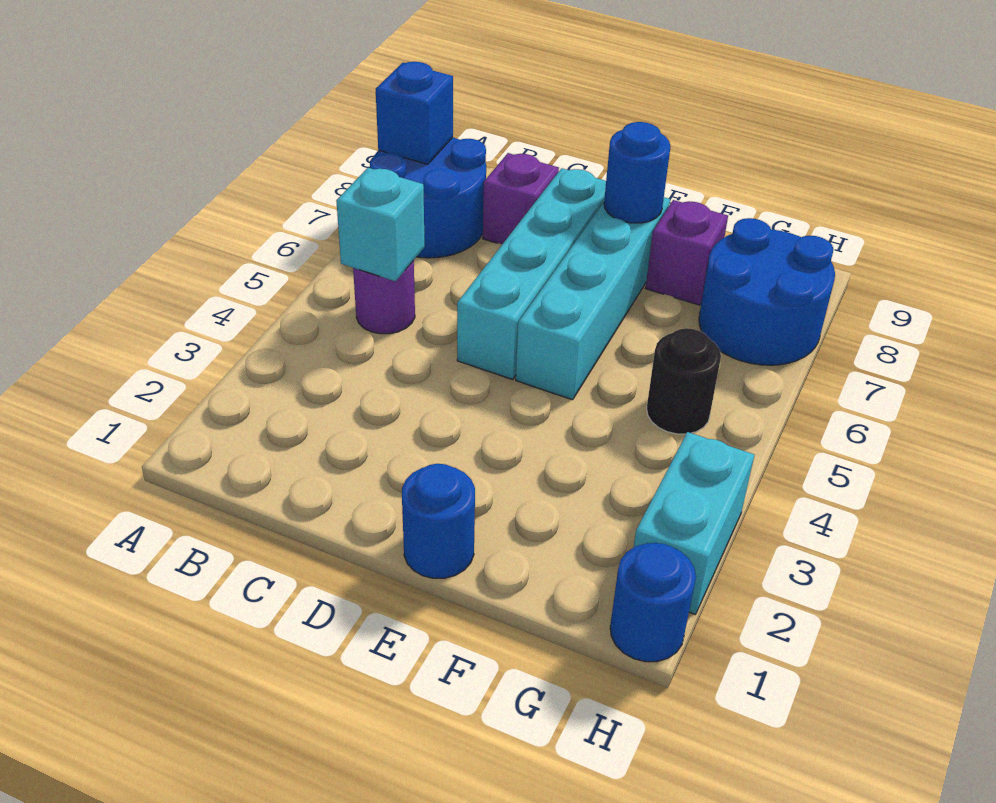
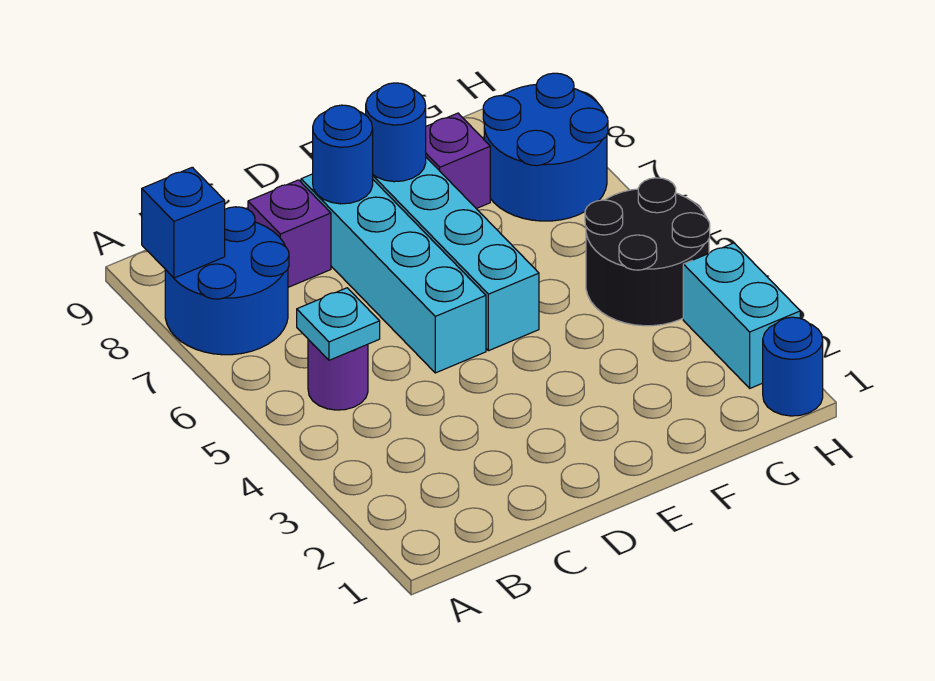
cyan 1x1 brick [336,168,425,281] -> cyan 1x1 plate [297,288,380,360]
blue 1x1 round brick [402,464,475,578] -> blue 1x1 round brick moved to [313,105,373,204]
black 1x1 round brick [647,328,721,434] -> black 2x2 round brick [585,178,710,326]

